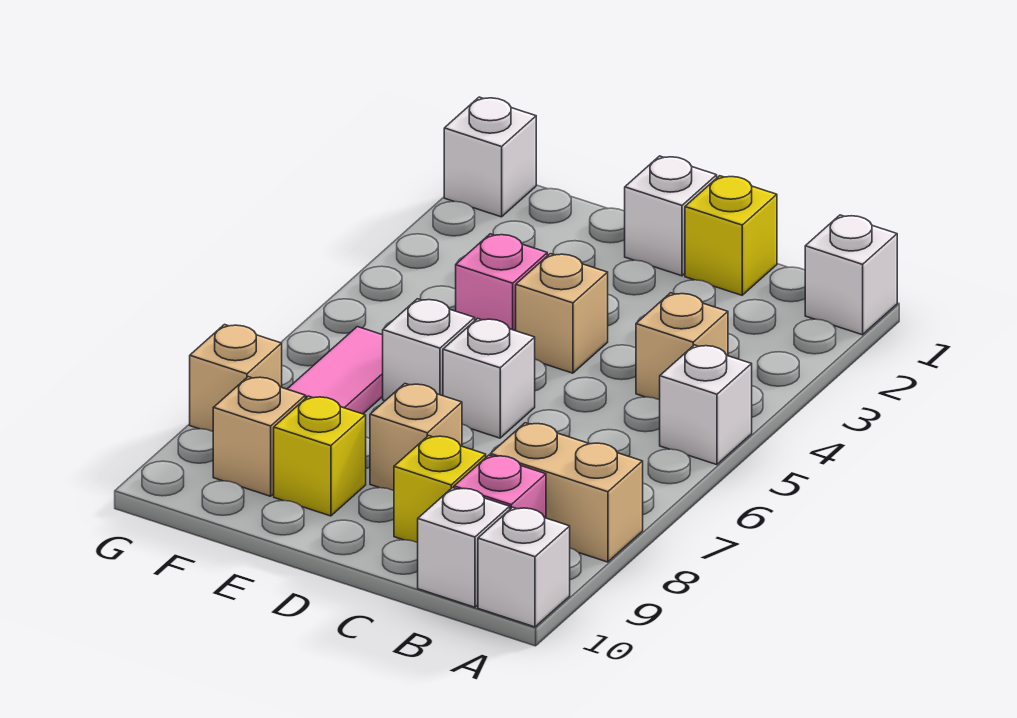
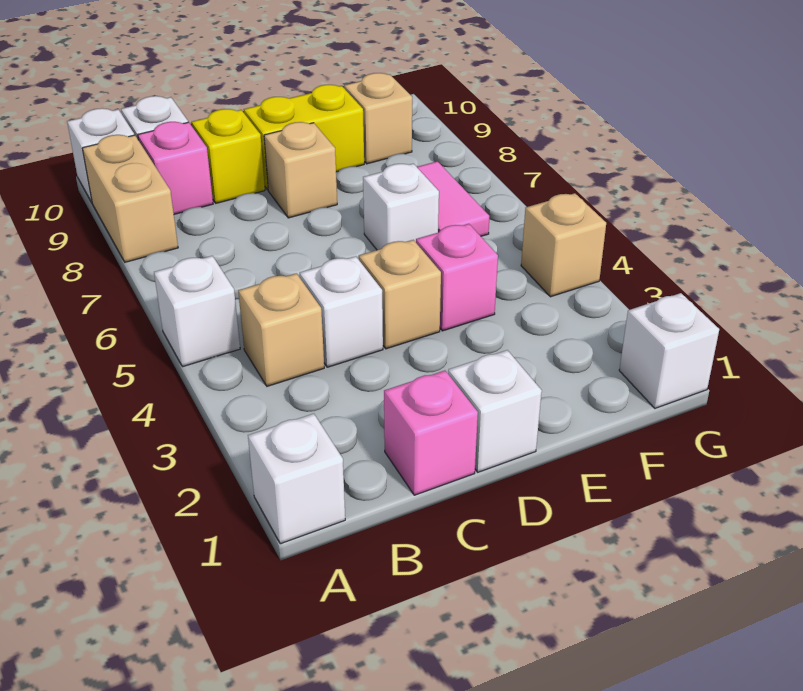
tan 1x2 brick [490,423,643,562] -> tan 1x2 brick turned to [83,135,178,262]
yellow 1x1 brick [685,176,777,295] -> pink 1x1 brick [384,371,478,495]
white 1x1 brick [443,318,535,438] -> white 1x1 brick moved to [300,256,383,367]
yellow 1x1 brick [274,396,366,516] -> yellow 1x2 brick [244,85,364,190]
tan 1x1 brick [190,325,282,431] -> tan 1x1 brick moved to [521,193,606,297]

